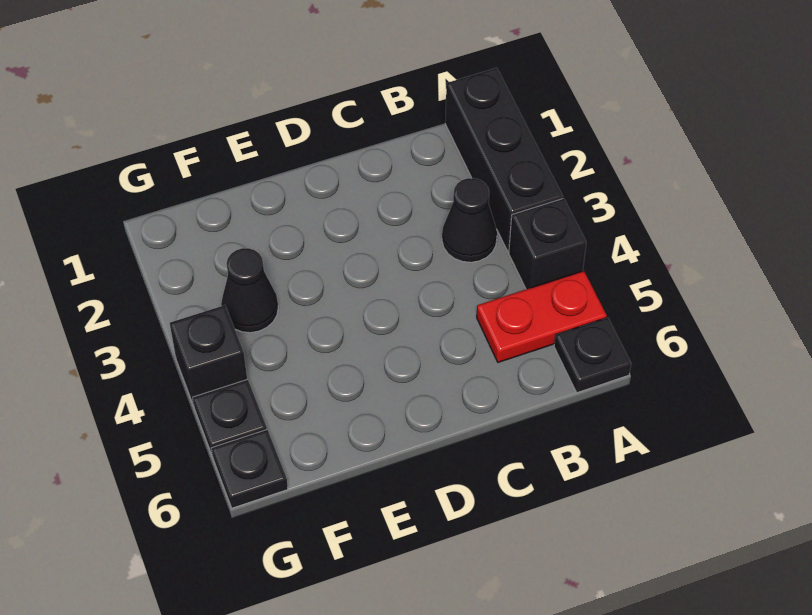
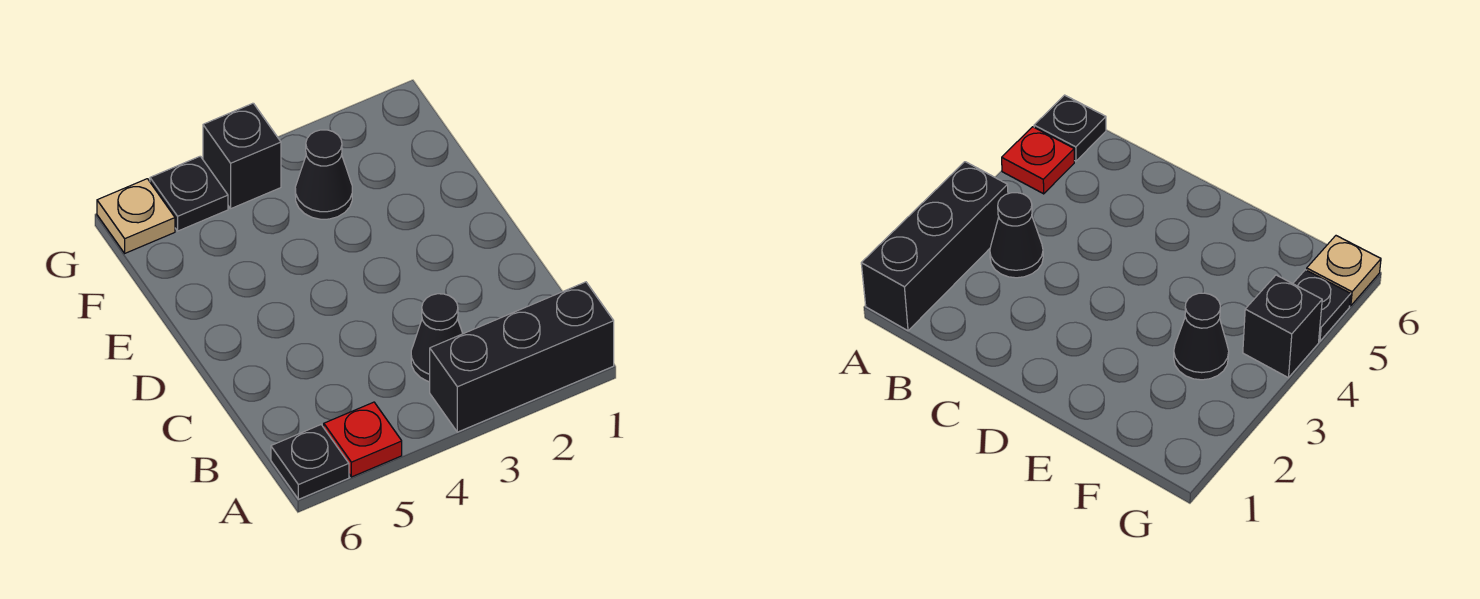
black 1x1 brick [509,198,586,289] -> none
red 1x2 plate [477,271,607,362] -> red 1x1 plate [324,402,402,477]
black 1x1 plate [212,430,288,508] -> tan 1x1 plate [97,179,175,253]

